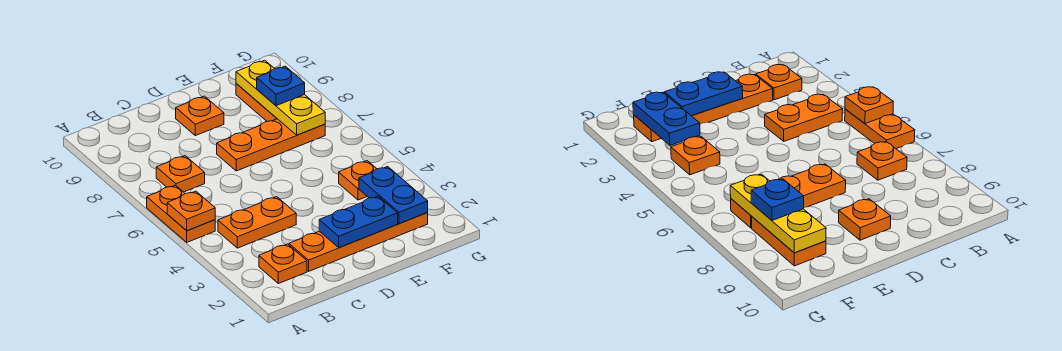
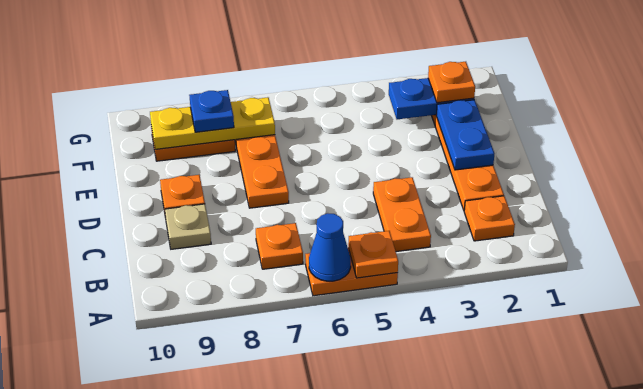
none -> blue 1x1 cone [309,213,351,281]
none -> tan 1x1 plate [165,204,211,249]
orange 1x1 plate [339,161,377,200] -> orange 1x1 plate moved to [428,62,475,103]

